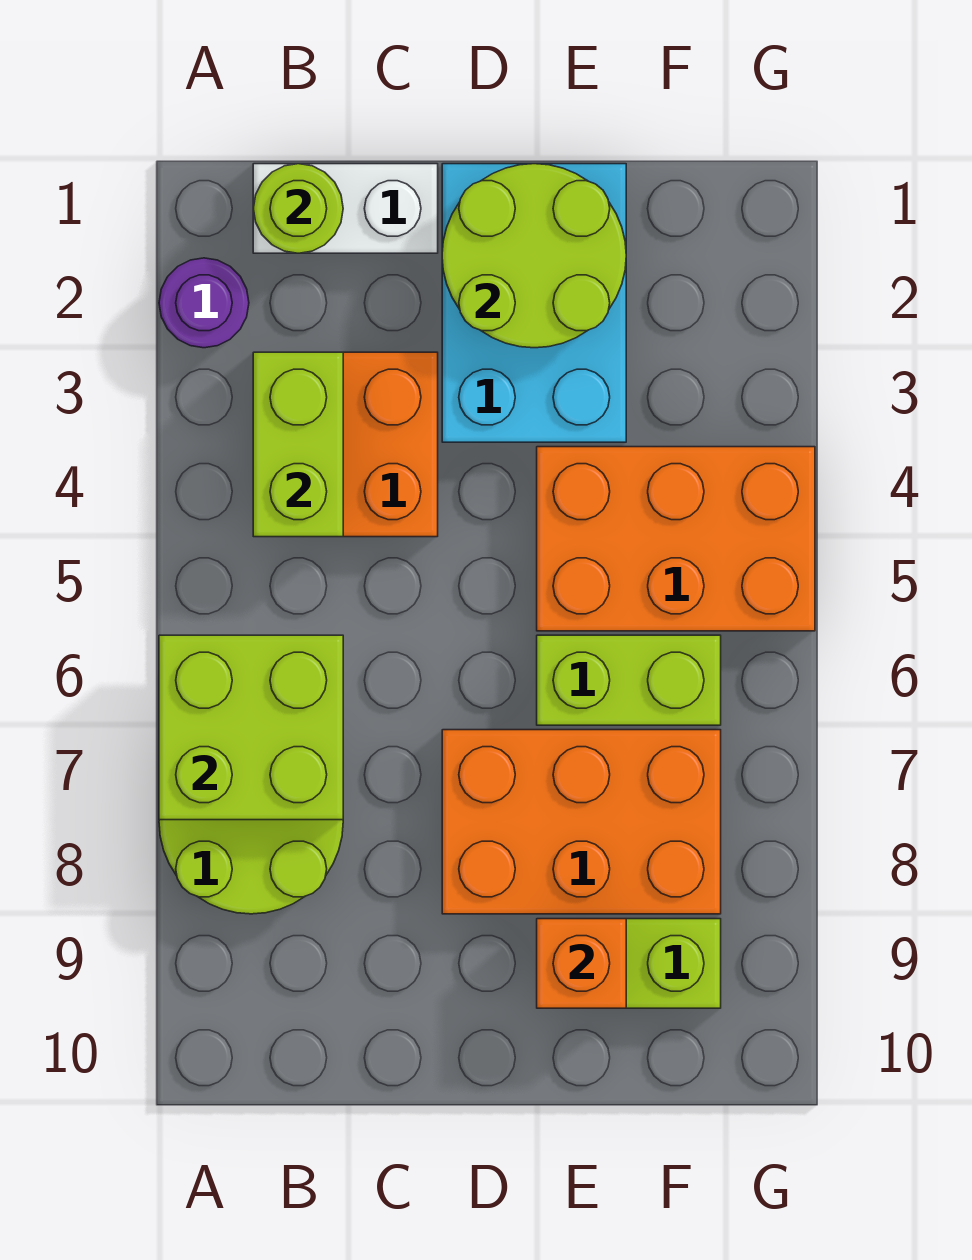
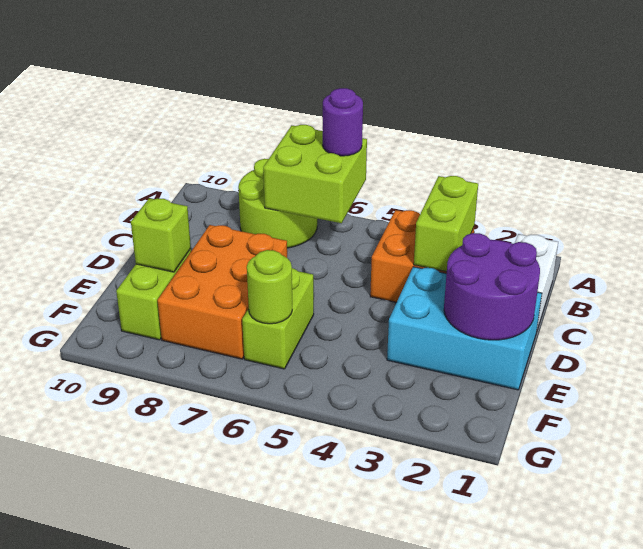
purple 1x1 round brick [159,258,249,348] -> purple 1x1 round brick moved to [323,88,363,156]
lime 1x1 round brick [253,164,343,253] -> lime 1x1 round brick moved to [247,250,292,324]
lime 1x2 brick [253,352,343,537] -> lime 1x2 brick turned to [414,176,478,272]
lime 2x2 round brick [442,164,626,348] -> purple 2x2 round brick [444,233,540,340]
orange 2x3 brick [537,447,815,631] -> none
orange 1x1 brick [537,919,626,1008] -> lime 1x1 brick [131,198,191,272]

